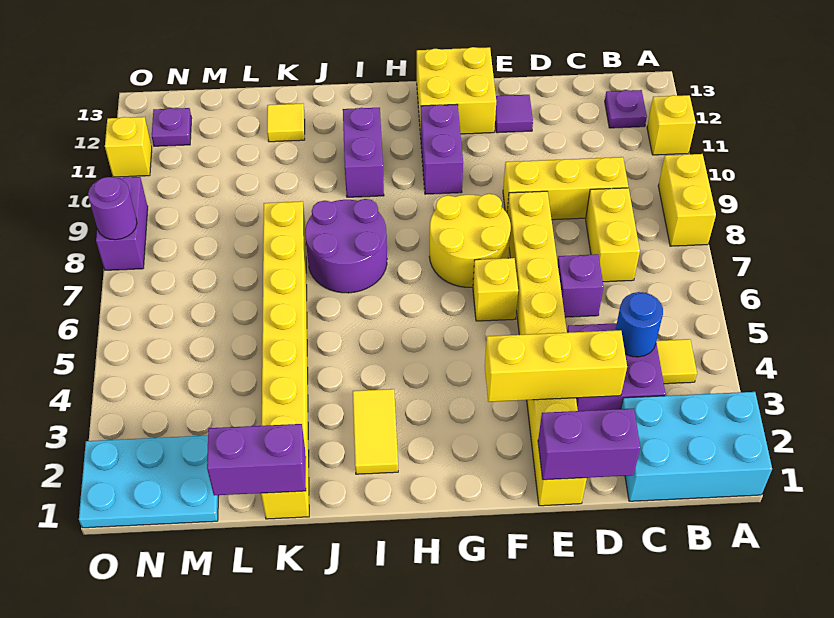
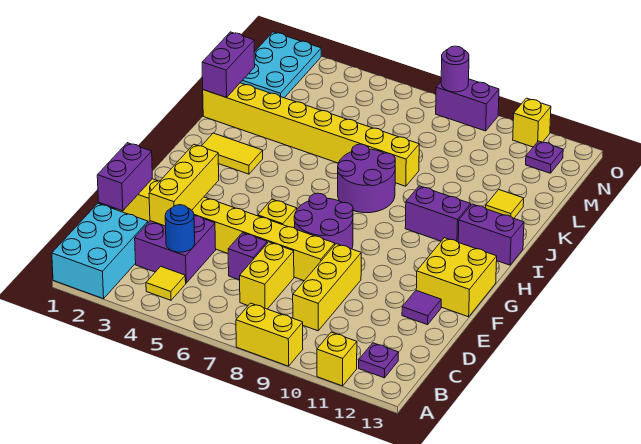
yellow 1x2 brick [586,188,640,282] -> yellow 1x2 brick turned to [240,242,294,309]
yellow 2x2 round brick [429,194,511,287] -> purple 2x2 round brick [294,193,353,249]
purple 1x2 brick [421,104,463,194] -> purple 1x2 brick moved to [458,204,524,265]

